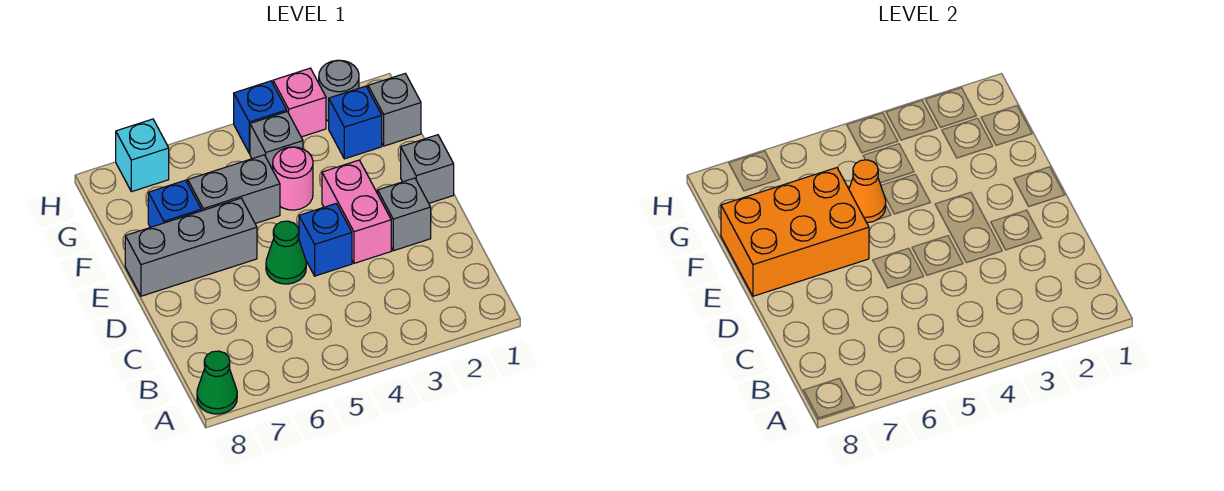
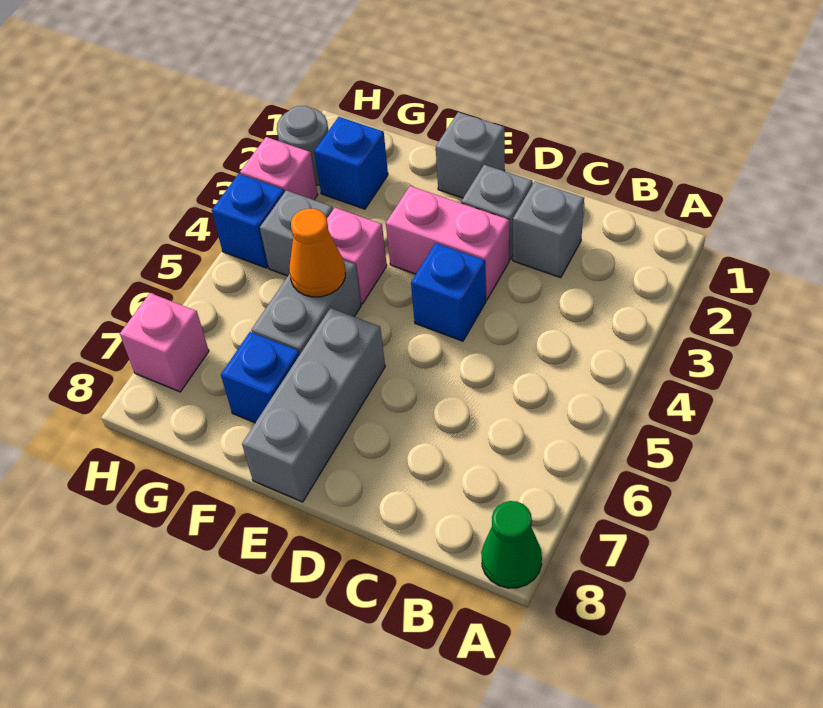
green 1x1 cone [266,221,306,284] -> none
orange 2x3 brick [721,168,869,296] -> none
pink 1x1 round brick [273,147,313,210] -> pink 1x1 brick [327,208,387,304]
grey 1x1 brick [368,74,421,146] -> grey 1x1 brick moved to [513,182,584,278]
cyan 1x1 brick [116,119,169,192] -> pink 1x1 brick [120,293,209,392]

